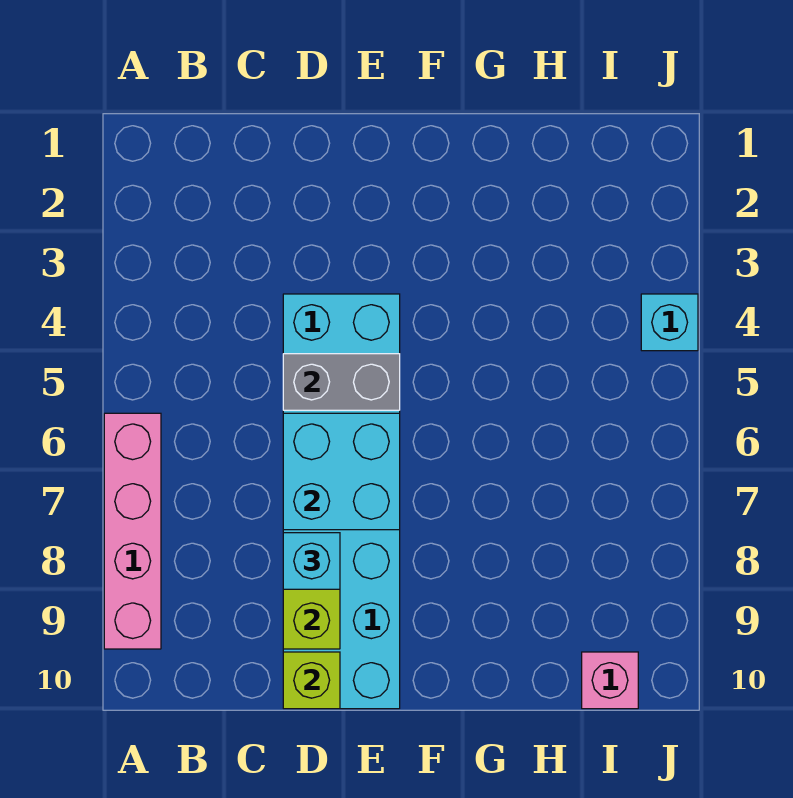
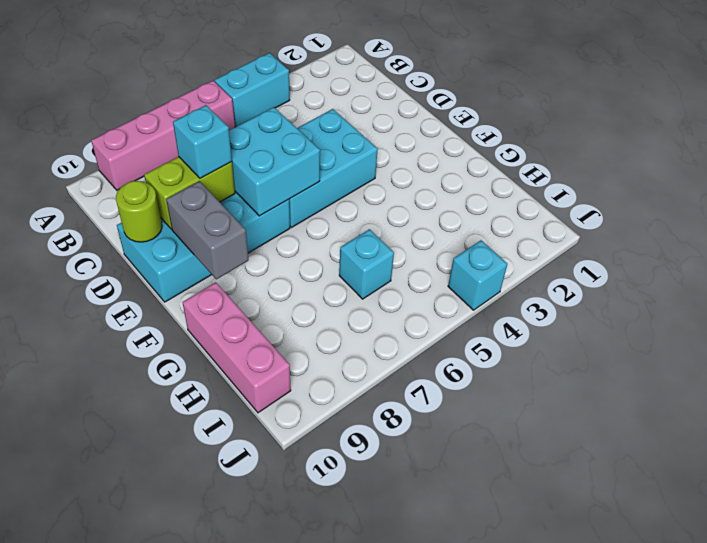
none -> cyan 1x2 brick [215,53,290,127]
grey 1x2 brick [283,354,400,410] -> grey 1x2 brick moved to [166,181,248,279]
lime 1x1 brick [283,652,340,709] -> lime 1x1 round brick [116,181,162,242]
none -> cyan 1x1 brick [339,229,394,299]
pink 1x1 brick [582,652,638,709] -> pink 1x3 brick [183,282,291,413]

